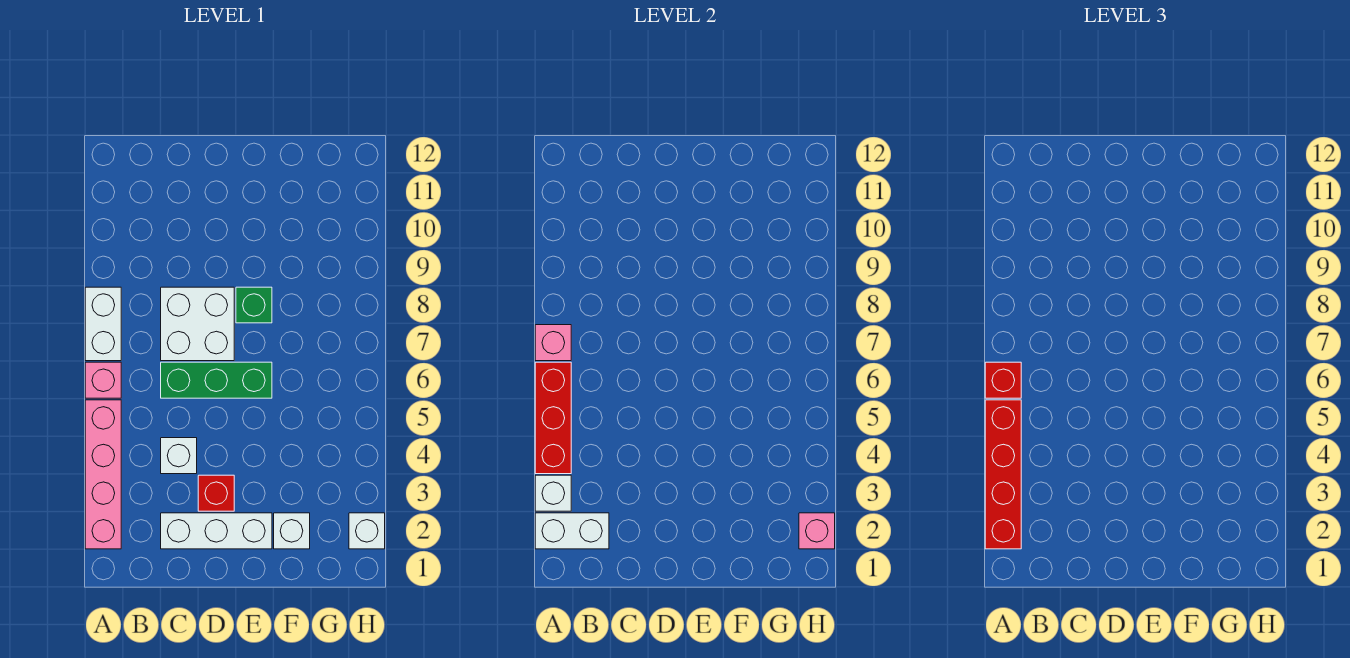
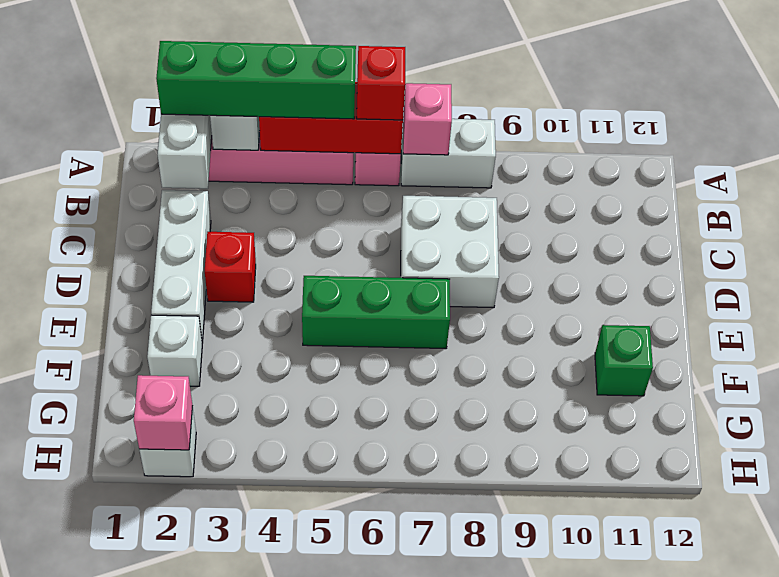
red 1x4 brick [985,400,1021,549] -> green 1x4 brick [156,41,356,119]
white 1x1 brick [161,438,197,474] -> none
green 1x3 brick [161,362,272,398] -> green 1x3 brick turned to [302,276,450,349]
green 1x1 brick [236,287,272,323] -> green 1x1 brick moved to [595,325,653,396]

